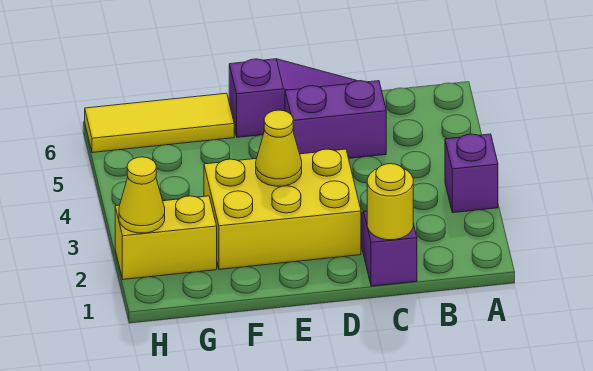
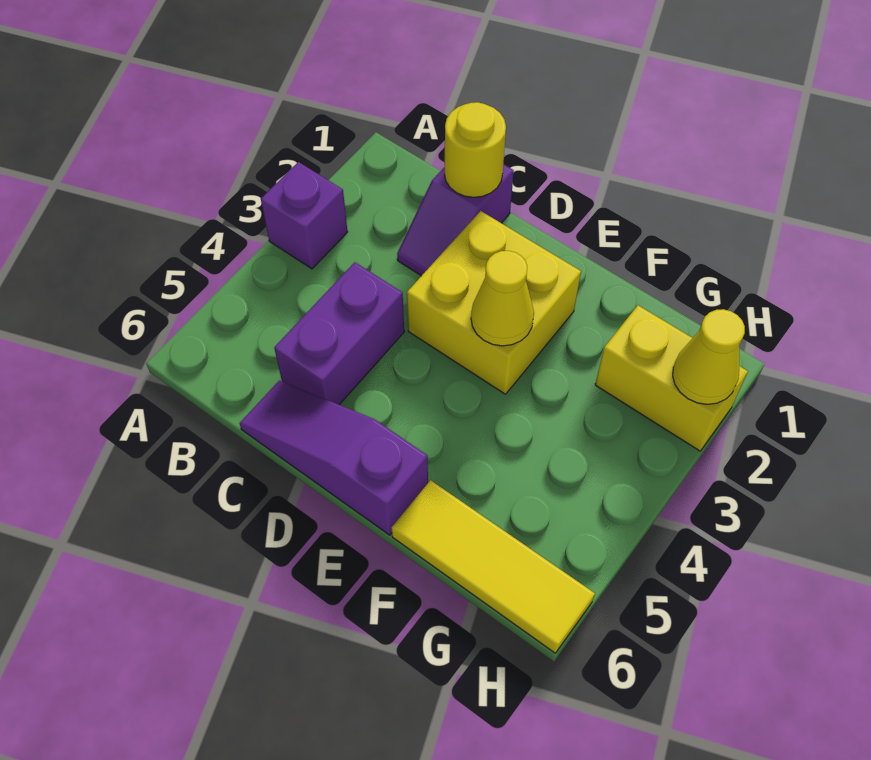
purple 1x2 brick [285,81,386,158] -> purple 1x2 brick turned to [274,262,404,405]
yellow 2x3 brick [204,149,361,269] -> yellow 2x2 brick [407,211,581,394]

